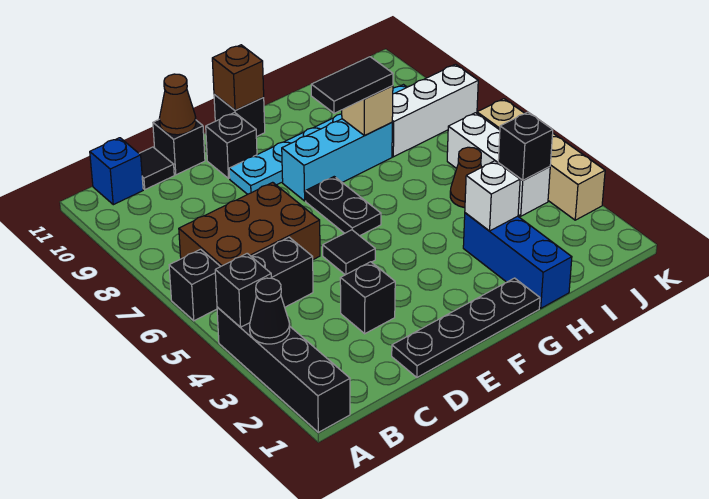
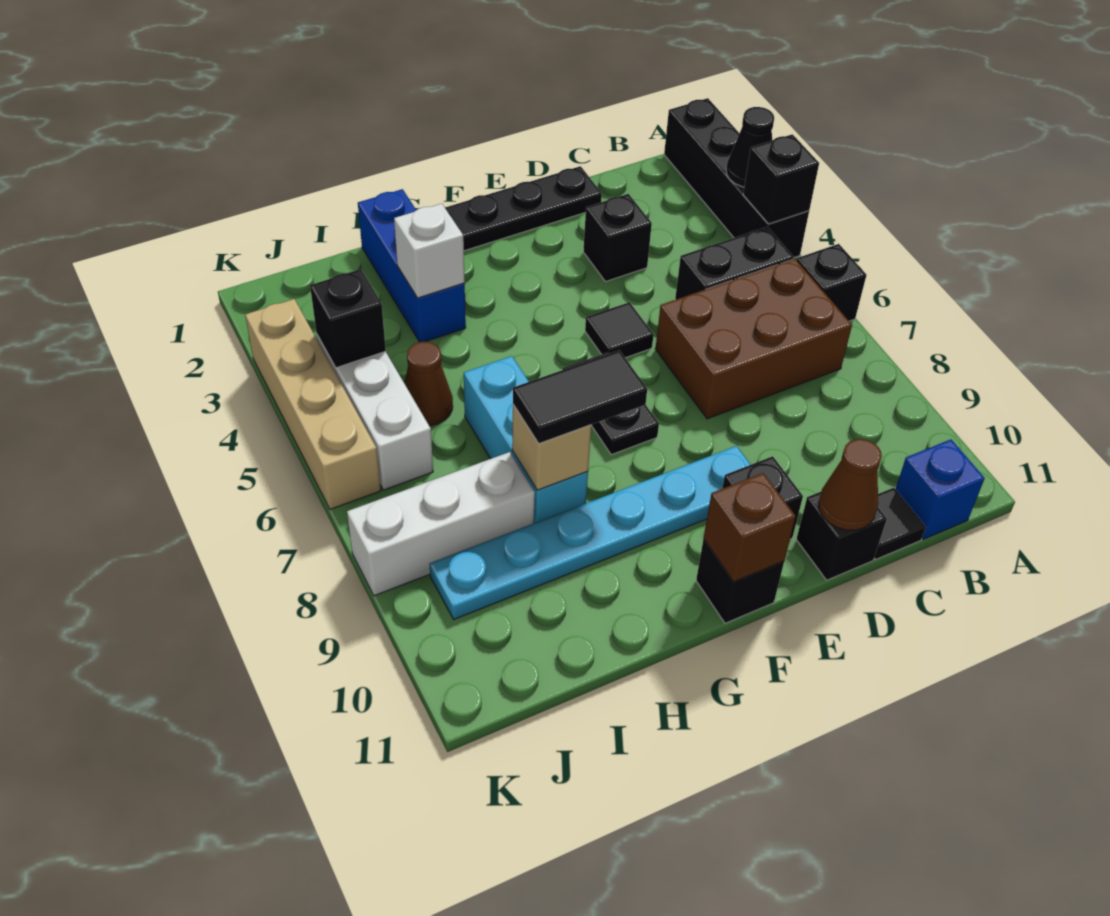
cyan 1x3 brick [282,119,392,201] -> cyan 1x3 brick turned to [464,356,588,523]

